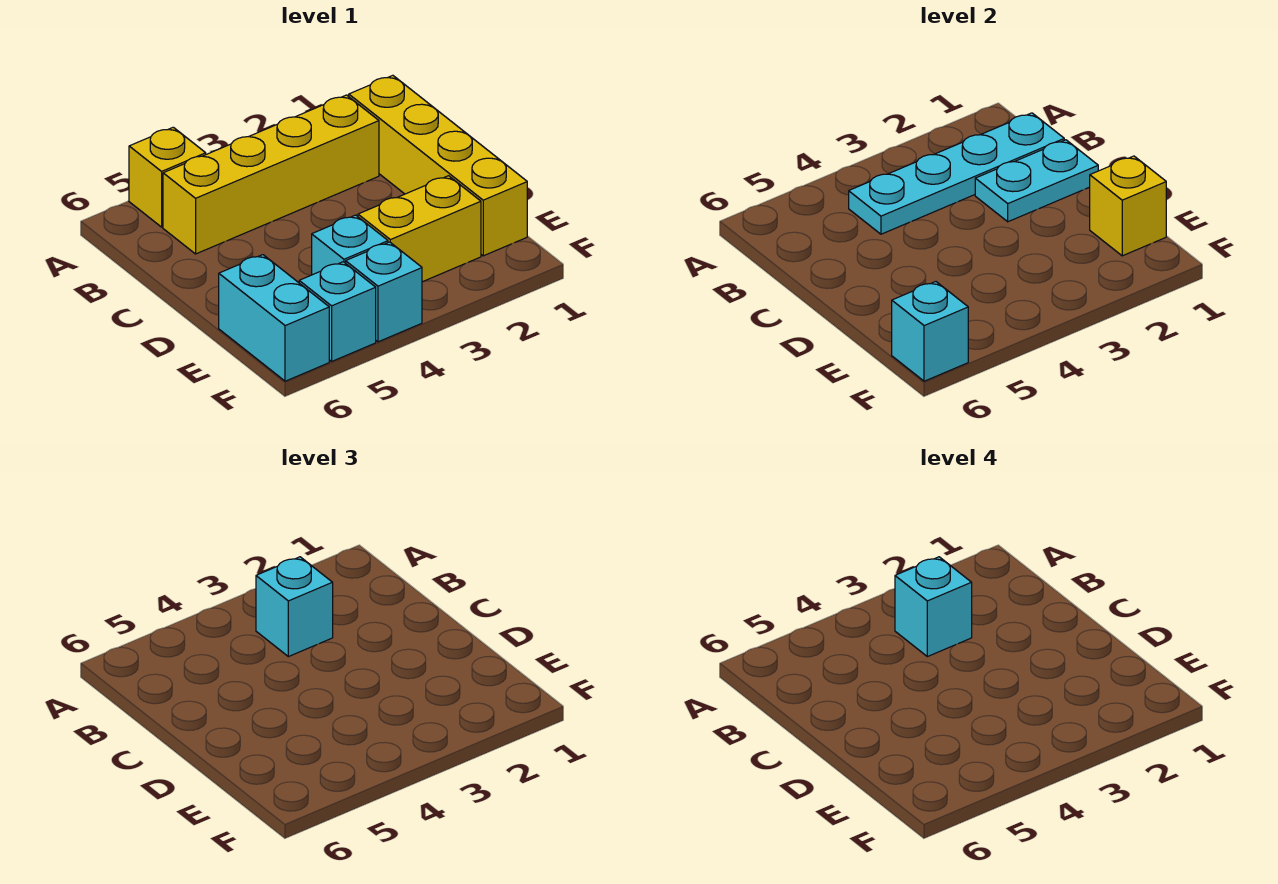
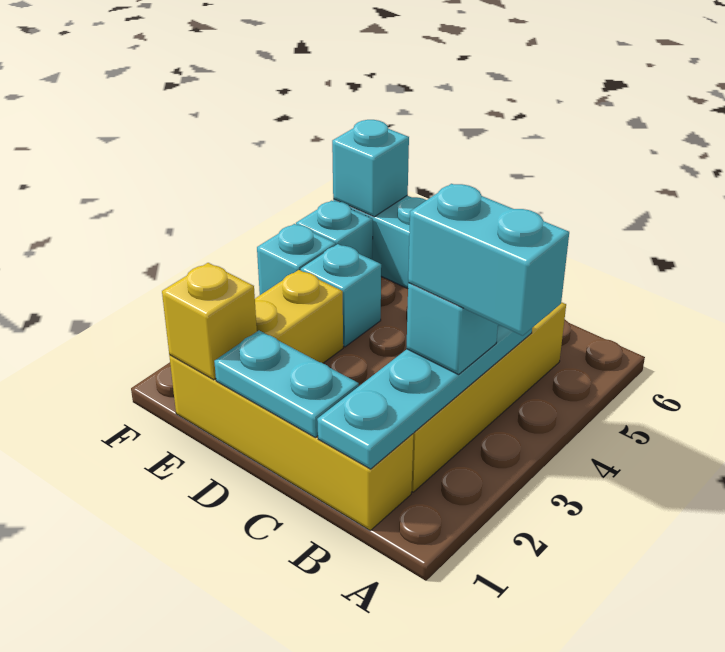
yellow 1x1 brick [129,127,206,227] -> none
cyan 1x1 brick [895,557,972,657] -> cyan 1x2 brick [408,184,569,336]
cyan 1x2 plate [975,140,1098,222] -> cyan 1x2 plate turned to [214,331,359,438]

